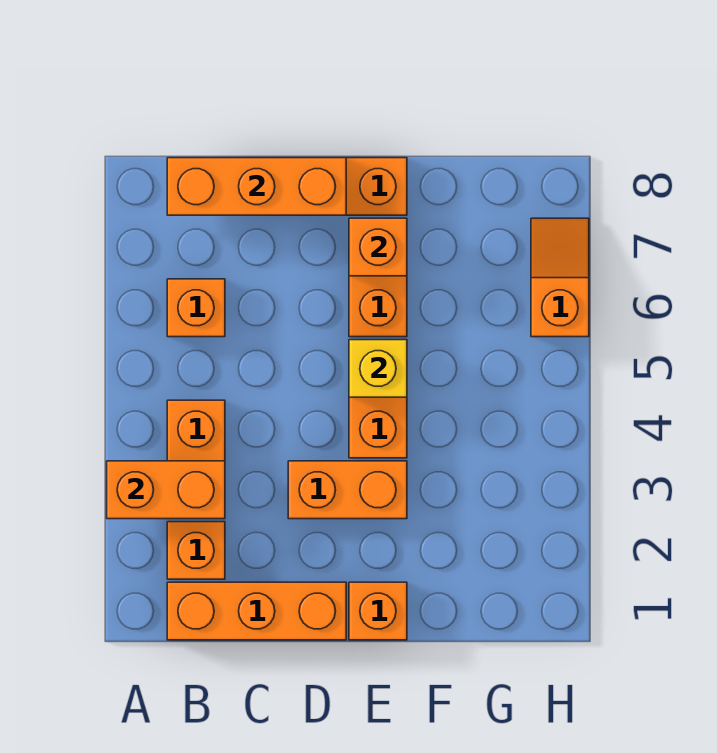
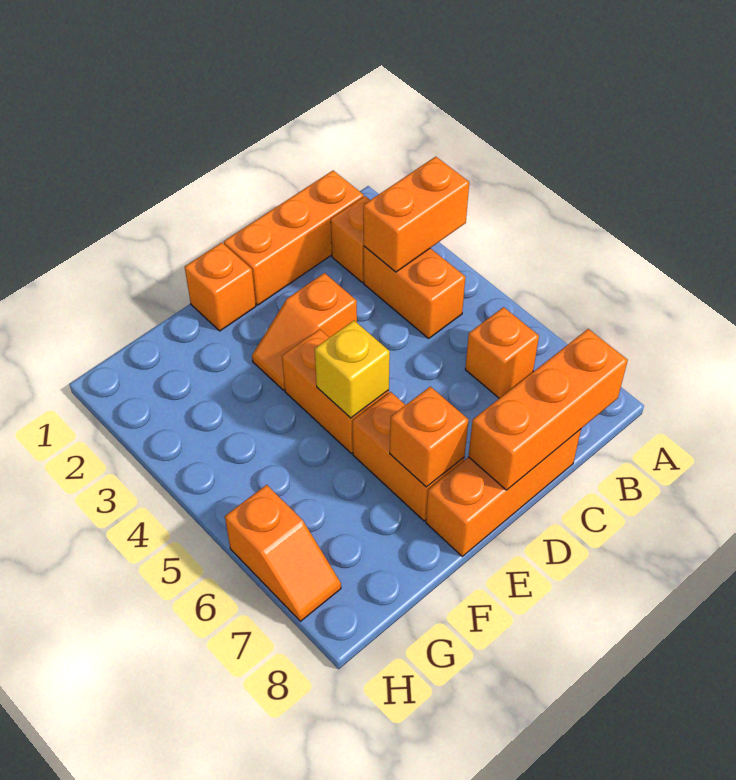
orange 1x2 brick [288,461,407,519] -> orange 1x2 slope [252,273,357,390]

